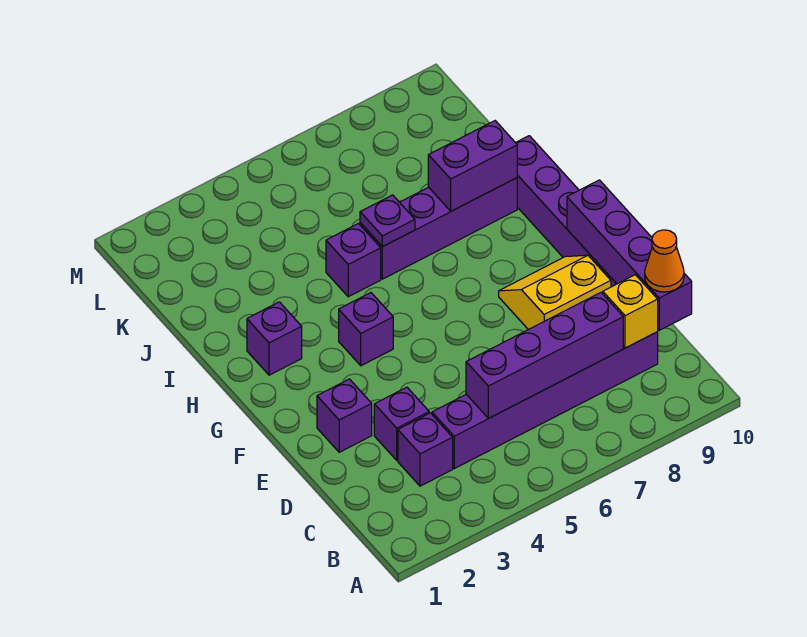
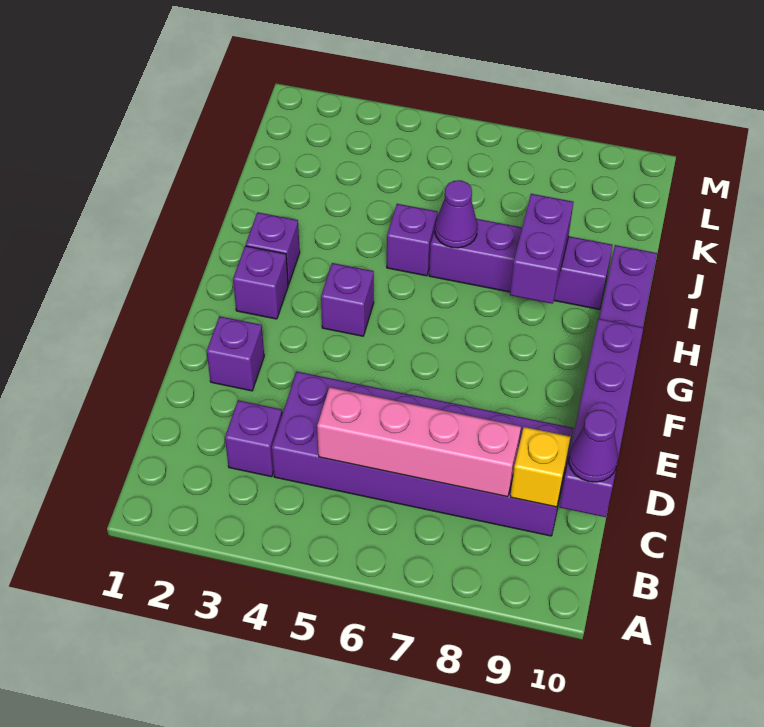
purple 1x6 brick [432,332,658,469] -> purple 2x6 brick [272,372,574,536]
purple 1x4 brick [466,293,623,418] -> pink 1x4 brick [317,387,521,497]
orange 1x1 cone [645,230,684,292] -> purple 1x1 cone [569,410,618,482]
purple 1x1 brick [374,387,429,460] -> purple 1x1 brick moved to [233,246,288,319]
yellow 2x2 slope [499,255,611,330] -> none
purple 1x1 plate [360,195,415,247] -> purple 1x1 cone [435,180,478,248]
purple 1x2 brick [428,121,517,211] -> purple 1x2 brick turned to [510,194,573,304]

